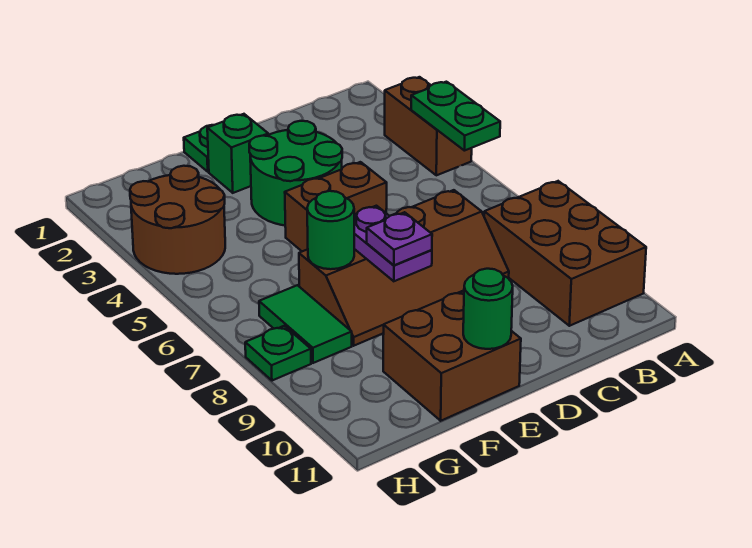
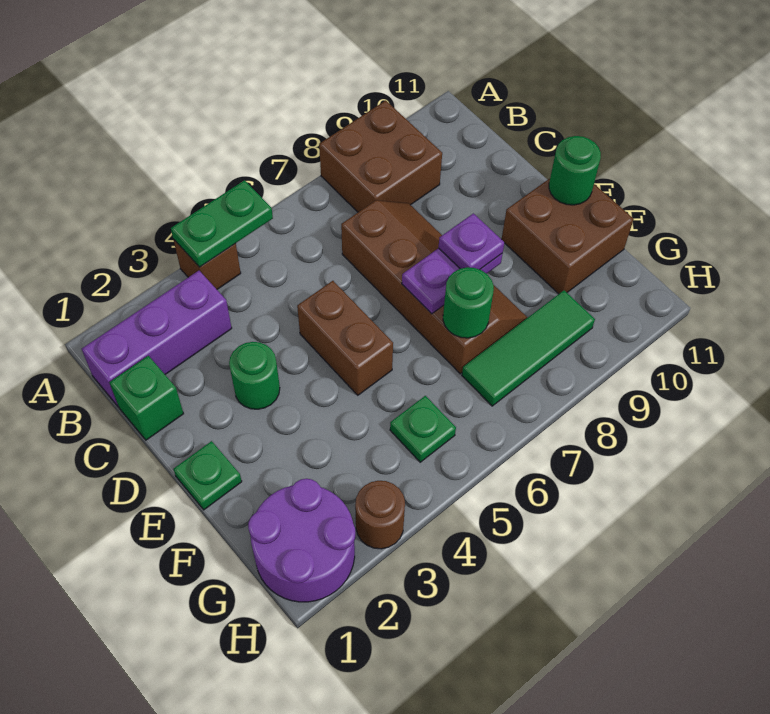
brown 1x2 brick [385,77,472,175] -> brown 1x1 brick [173,239,241,289]
brown 2x3 brick [484,181,646,326] -> brown 2x2 brick [319,101,442,212]
none -> purple 1x3 brick [82,271,232,407]
green 2x2 round brick [249,121,342,225] -> green 1x1 round brick [229,342,280,409]
green 1x1 brick [207,114,268,193] -> green 1x1 brick moved to [109,356,184,440]
none -> purple 2x2 round brick [248,479,355,602]
brown 2x2 round brick [130,166,225,274] -> brown 1x1 round brick [355,481,405,549]
green 1x2 tile [259,285,352,363] -> green 1x3 tile [462,290,595,406]
green 1x1 plate [245,326,311,381] -> green 1x1 plate moved to [390,396,456,462]

